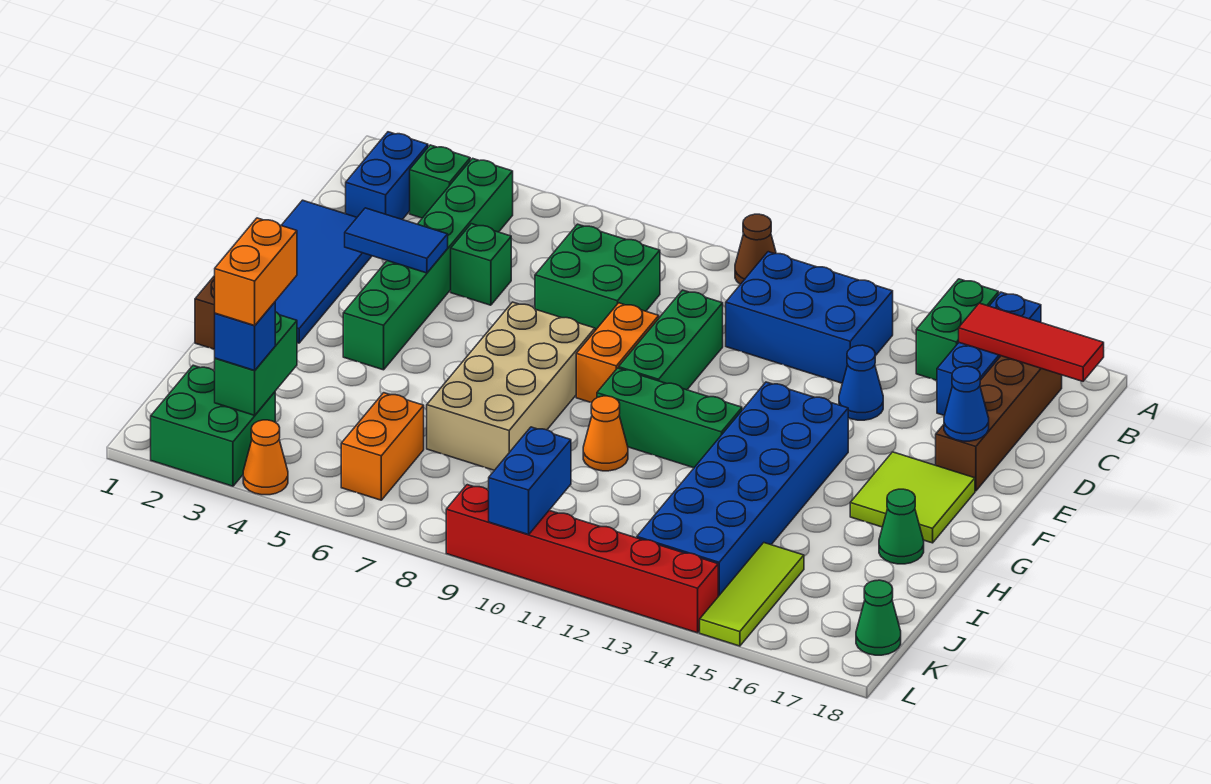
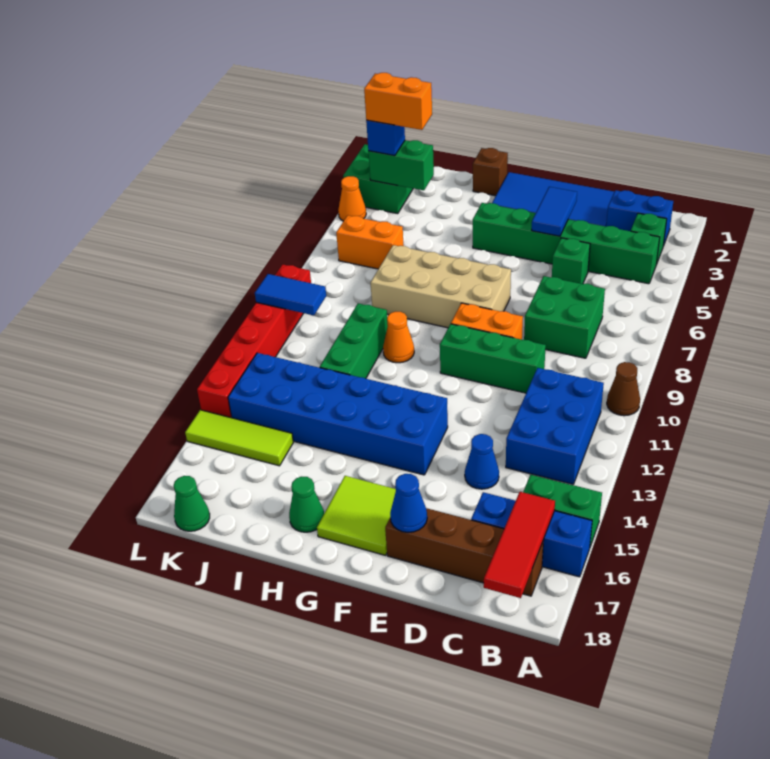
green 1x3 brick [597,368,742,468] -> green 1x3 brick moved to [320,303,388,379]
blue 1x2 brick [489,427,571,535] -> blue 1x2 tile [255,274,326,315]

